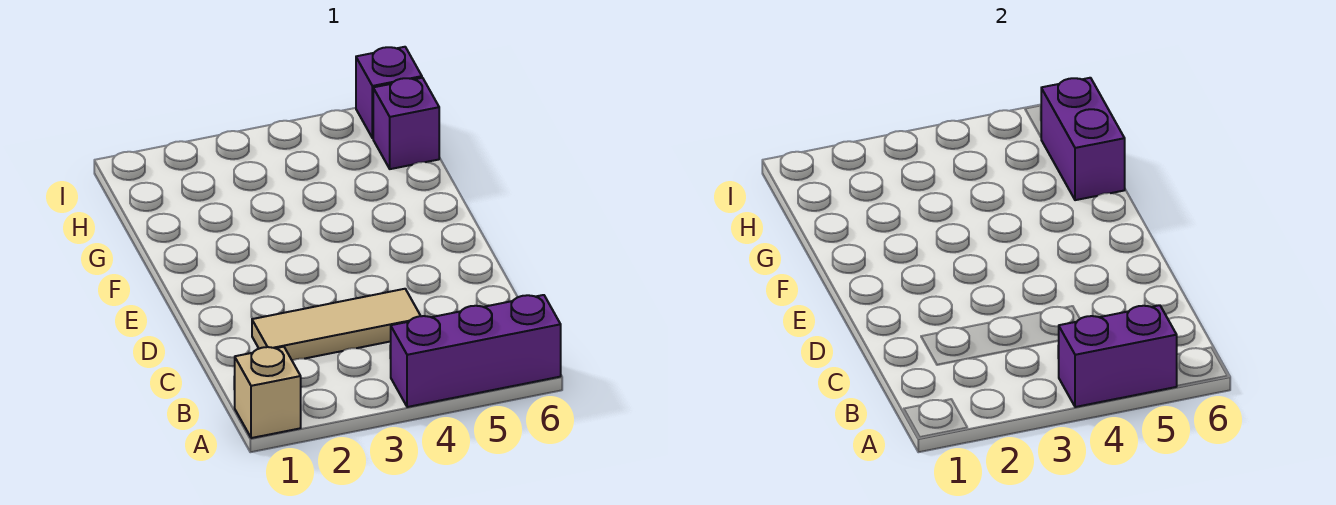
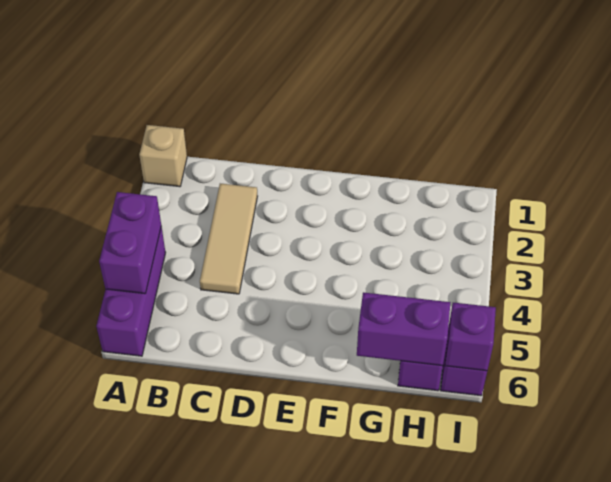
none -> purple 1x1 brick [445,303,496,371]

